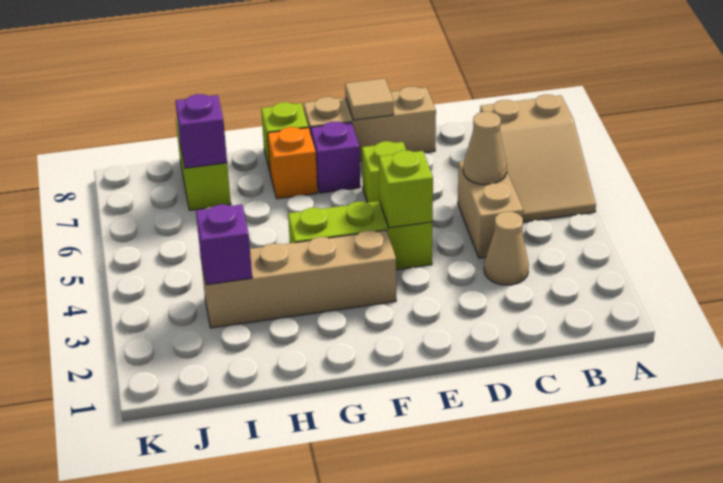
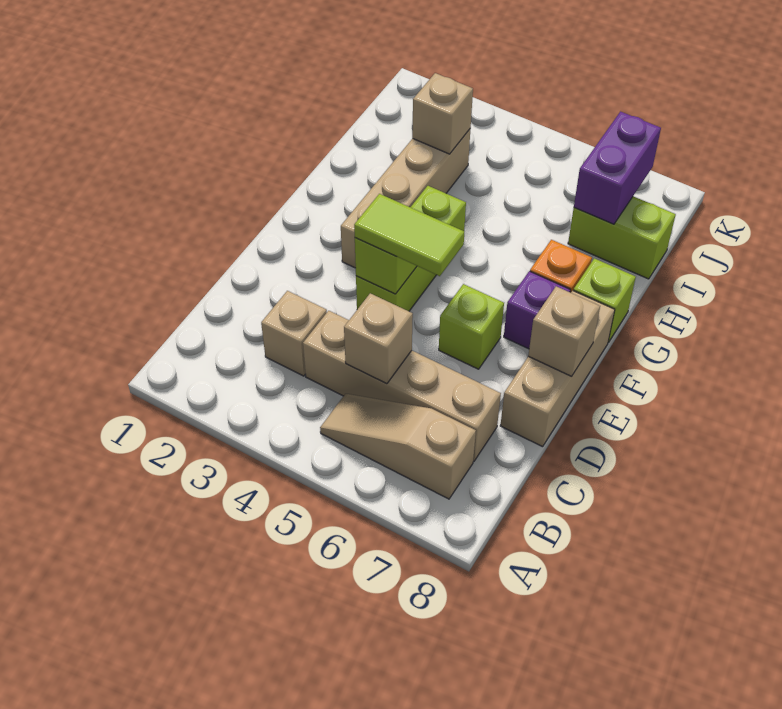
tan 2x3 slope [480,95,596,222] -> tan 1x3 slope [320,394,476,499]
tan 1x1 cone [484,212,529,285] -> tan 1x1 brick [261,291,327,376]
tan 1x2 brick [458,161,524,258] -> tan 1x4 brick [303,311,501,461]
tan 1x1 cone [463,112,507,185] -> tan 1x1 brick [344,293,413,384]
none -> lime 1x2 tile [354,194,464,276]
tan 1x1 tile [345,78,394,120] -> tan 1x1 brick [528,286,600,377]
purple 1x1 brick [196,204,252,285] -> tan 1x1 brick [412,73,473,154]
purple 1x1 brick [176,94,227,168] -> purple 1x2 brick [574,112,661,224]

